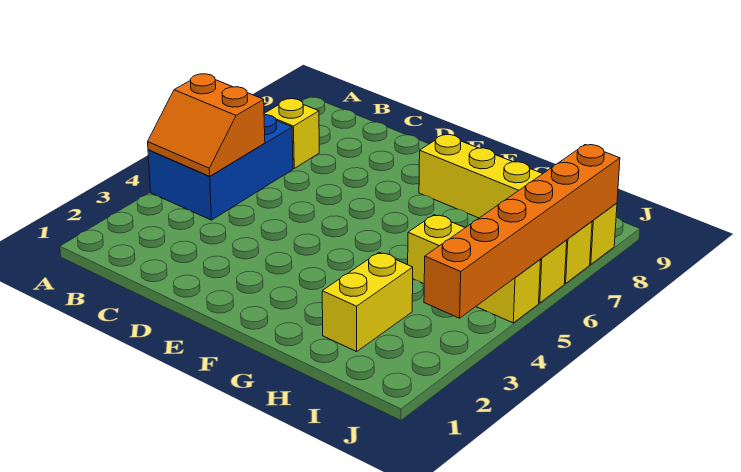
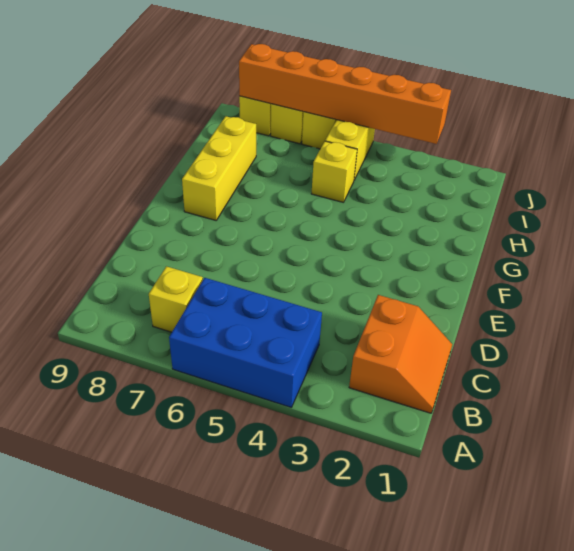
orange 2x2 slope [148,74,265,176] -> orange 2x2 slope moved to [349,295,452,413]
yellow 1x2 brick [322,252,413,352] -> none

